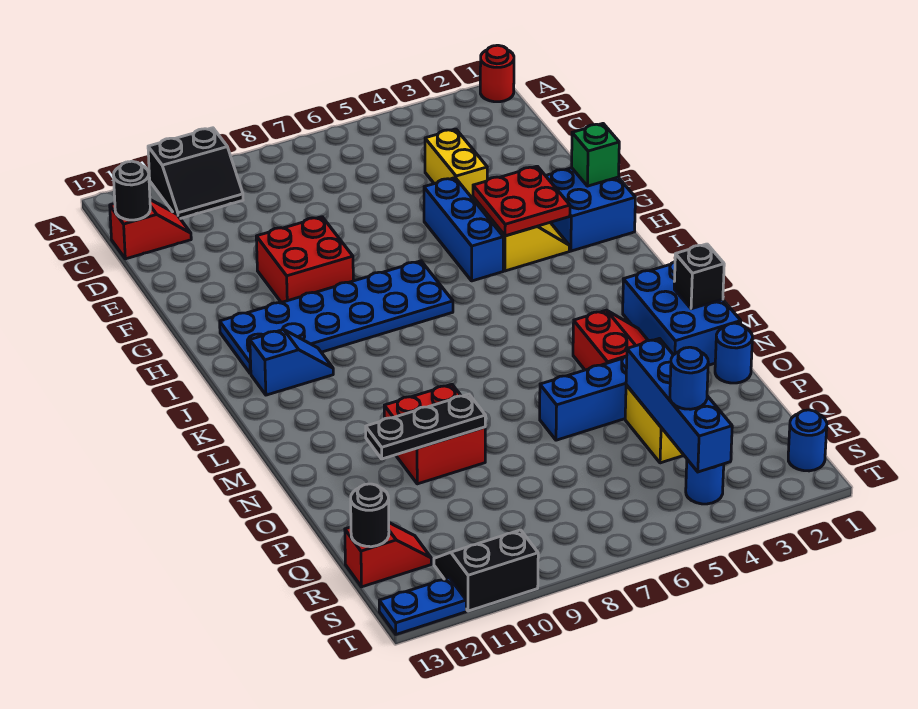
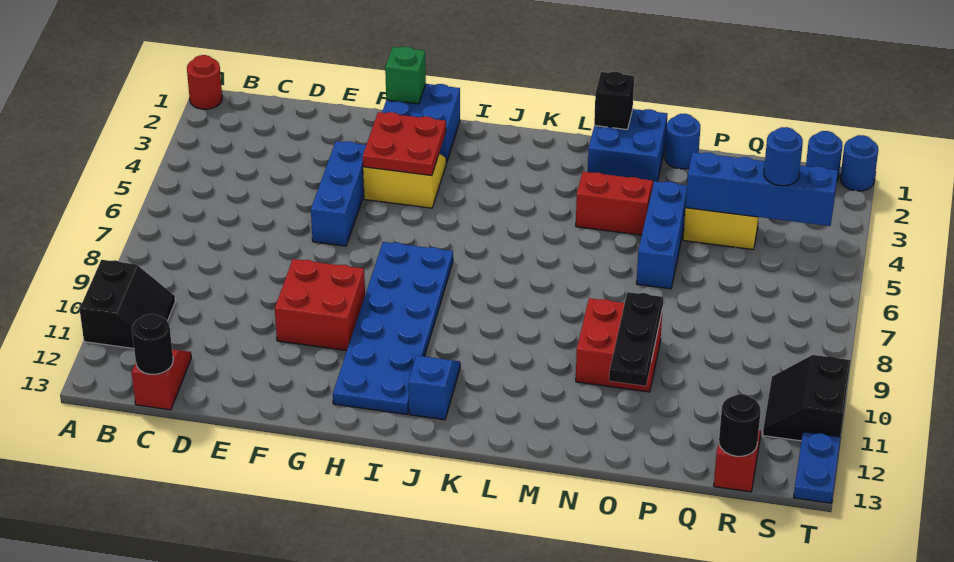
yellow 1x2 brick [425,129,487,199] -> none
blue 1x3 brick [424,178,503,281] -> blue 1x3 brick turned to [311,141,366,246]
blue 2x3 brick [623,262,741,365] -> blue 2x2 brick [588,109,667,182]
blue 1x1 round brick [686,460,724,504] -> blue 1x1 round brick moved to [840,135,878,191]

